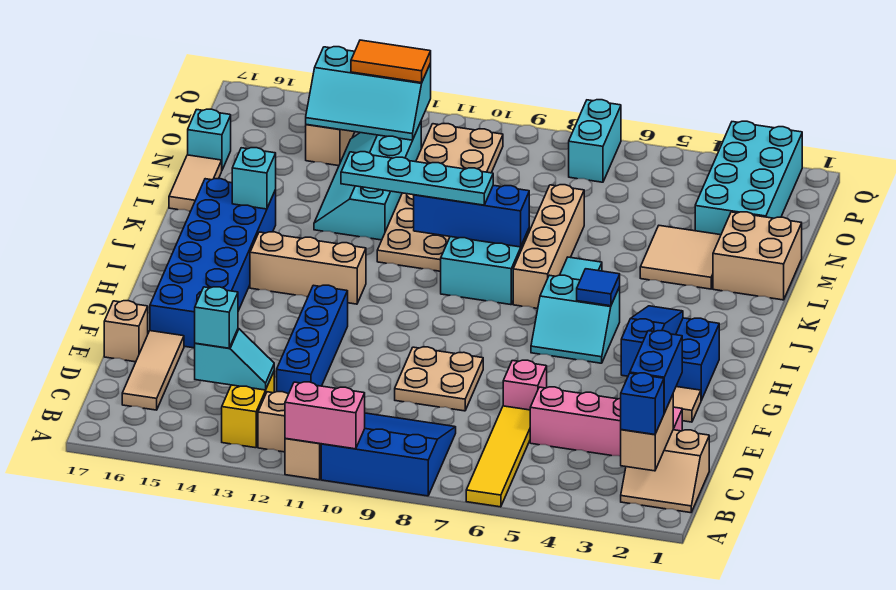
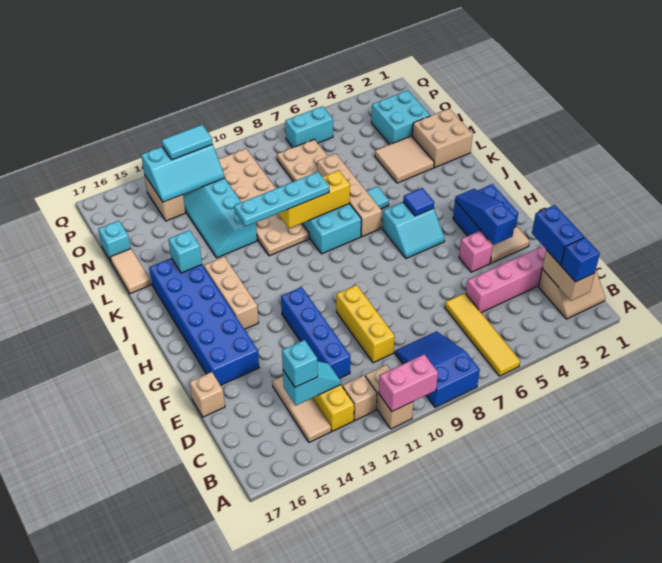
blue 3x3 slope [321,413,456,496] -> blue 2x3 slope [395,331,480,407]
tan 1x3 tile [122,331,184,410] -> tan 1x3 tile moved to [272,376,331,442]
none -> yellow 1x3 brick [336,285,395,363]
pink 1x1 brick [503,360,547,410] -> pink 1x1 brick moved to [459,231,493,272]
tan 2x2 plate [395,347,483,411] -> tan 2x2 plate moved to [277,139,328,182]
tan 1x3 brick [250,232,366,304] -> tan 1x3 brick turned to [204,257,259,329]
blue 1x3 brick [414,185,529,247] -> yellow 1x3 brick [278,170,350,228]
cyan 2x4 brick [695,121,802,235] -> cyan 2x2 brick [371,90,430,144]
cyan 1x2 brick [569,100,621,182] -> cyan 1x2 brick turned to [285,106,333,148]
orange 1x2 tile [351,40,431,83] -> cyan 1x2 tile [161,125,212,160]

